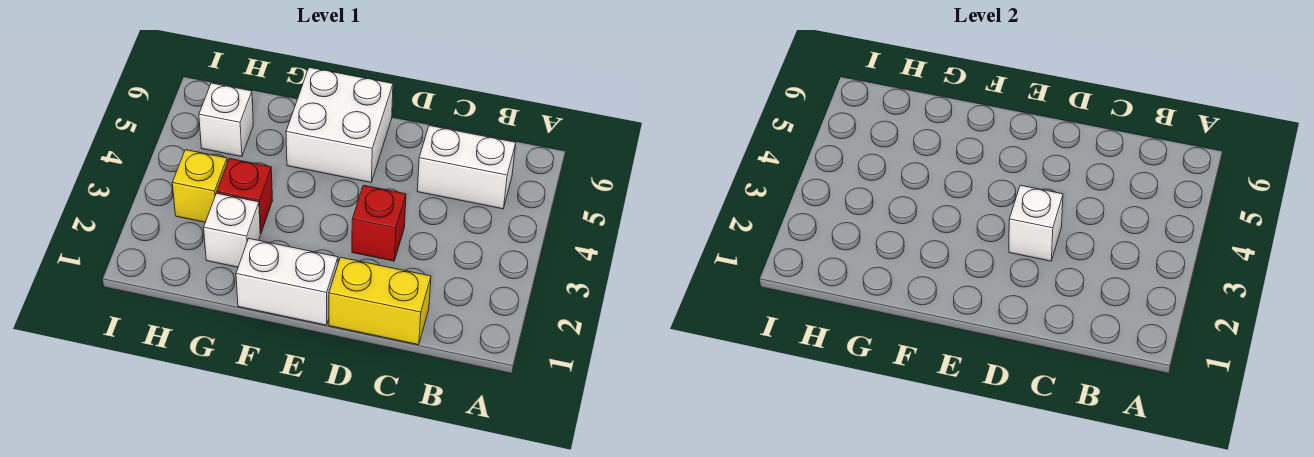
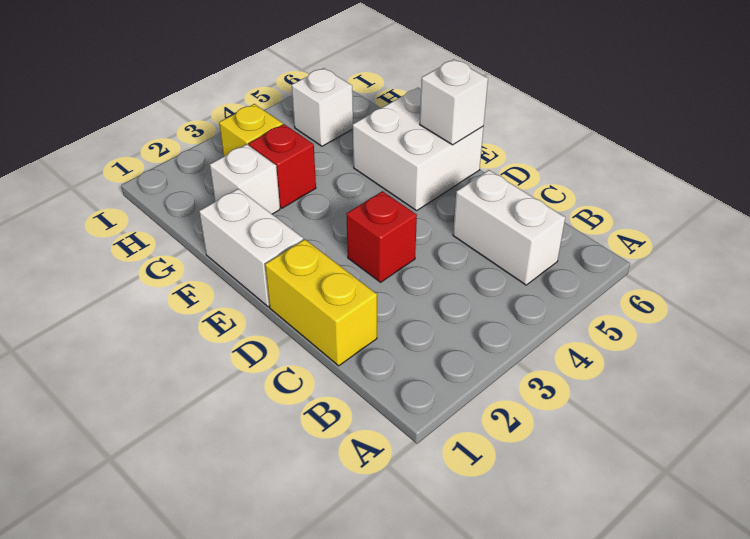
white 1x1 brick [1009,185,1063,261] -> white 1x1 brick moved to [420,59,488,145]

